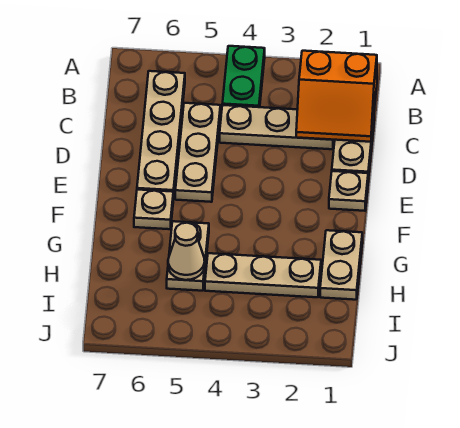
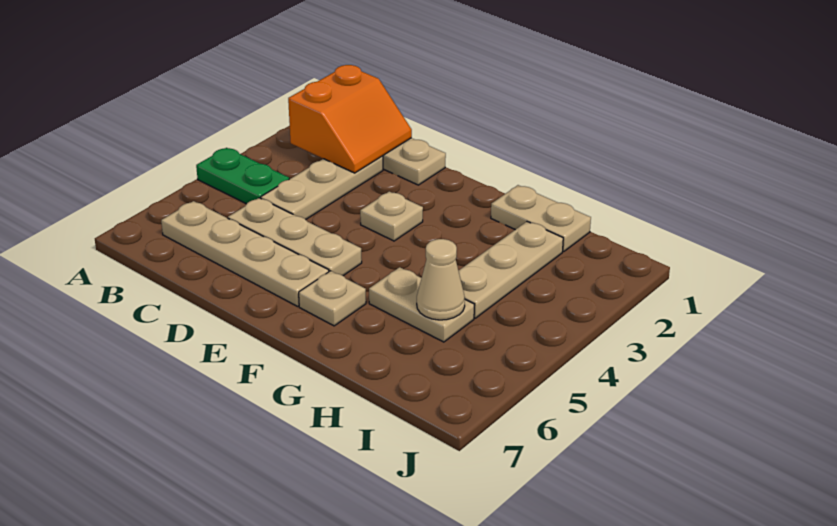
tan 1x1 plate [329,171,368,211] -> tan 1x1 plate moved to [360,191,423,241]

